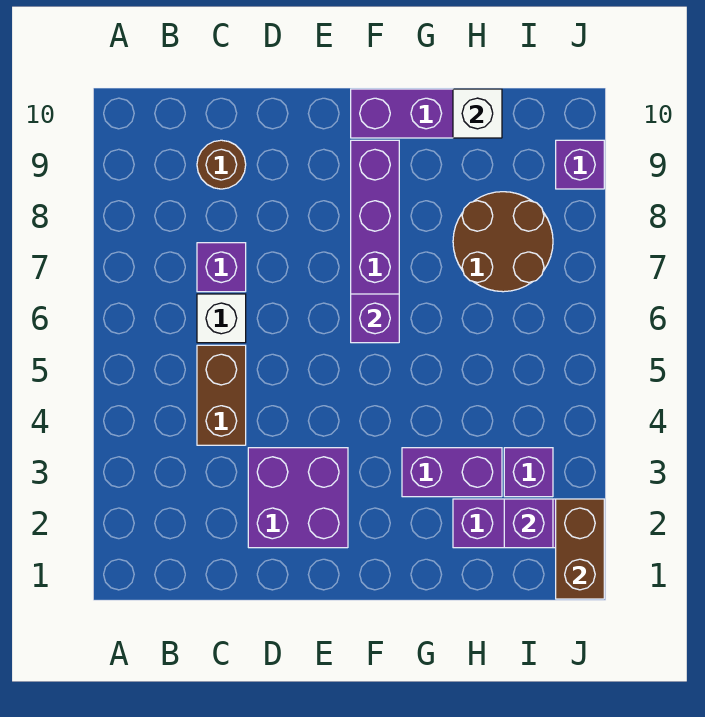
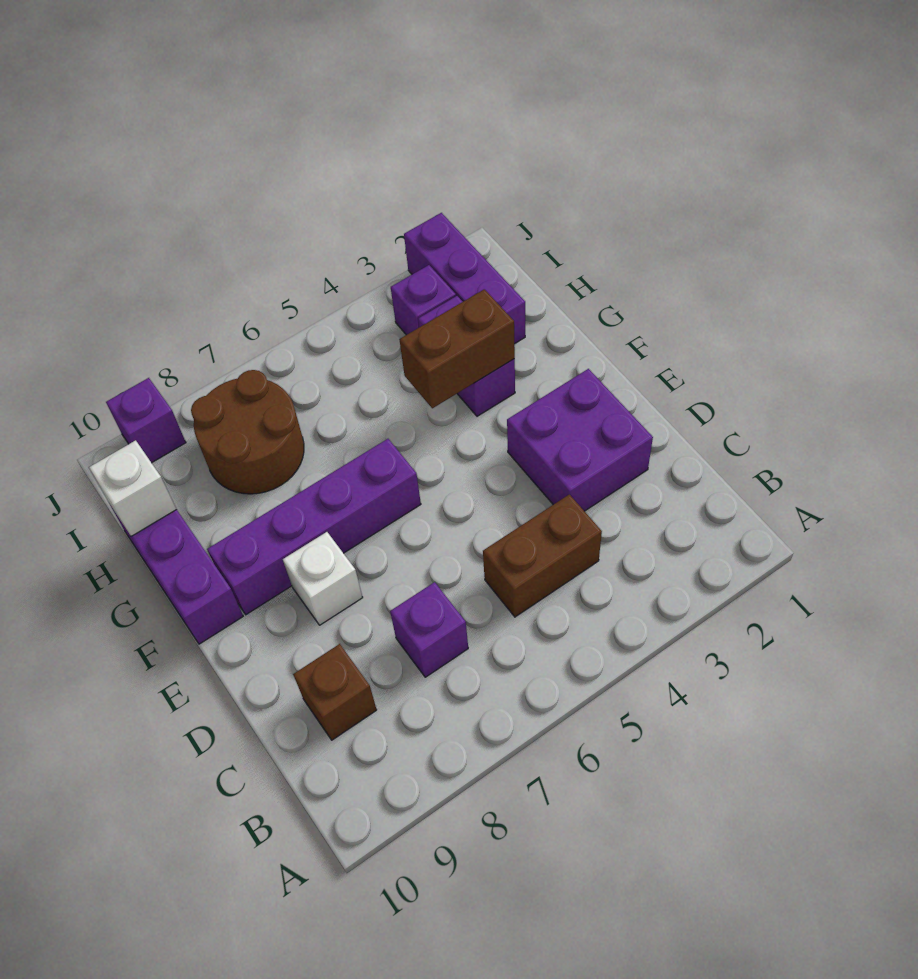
white 1x1 brick [197,294,246,343] -> white 1x1 brick moved to [283,532,363,625]
brown 1x1 round brick [197,140,246,189] -> brown 1x1 brick [293,644,377,740]
purple 1x1 brick [351,294,399,343] -> none
purple 1x1 brick [504,499,553,548] -> none
brown 1x2 brick [556,499,604,599] -> brown 1x2 brick moved to [399,289,515,408]

